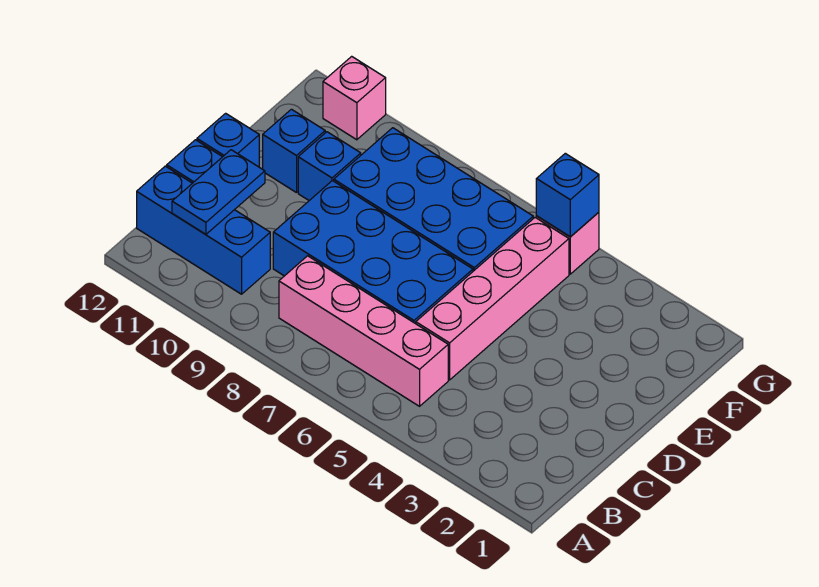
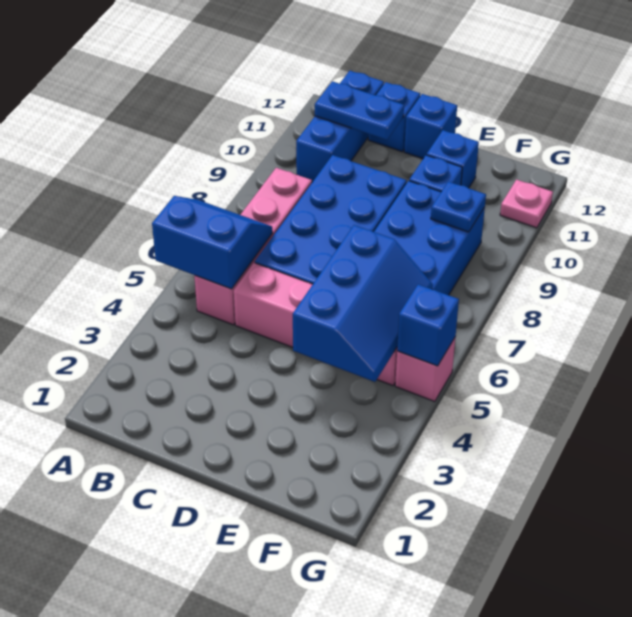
none -> blue 2x2 slope [152,196,272,289]
none -> blue 2x3 slope [293,225,433,382]
none -> blue 1x1 plate [431,182,486,232]
pink 1x1 brick [323,56,386,140] -> pink 1x1 plate [500,180,553,228]

